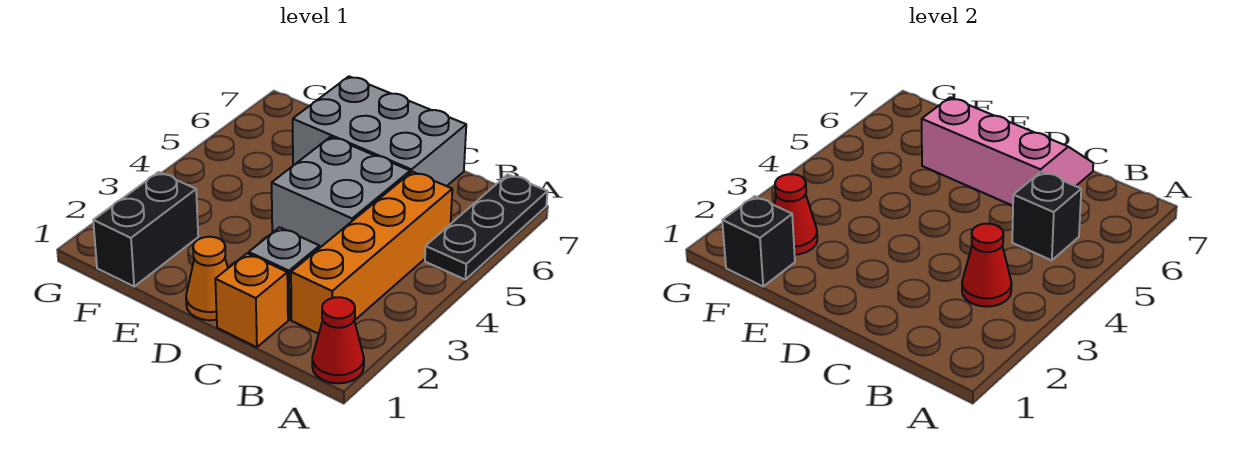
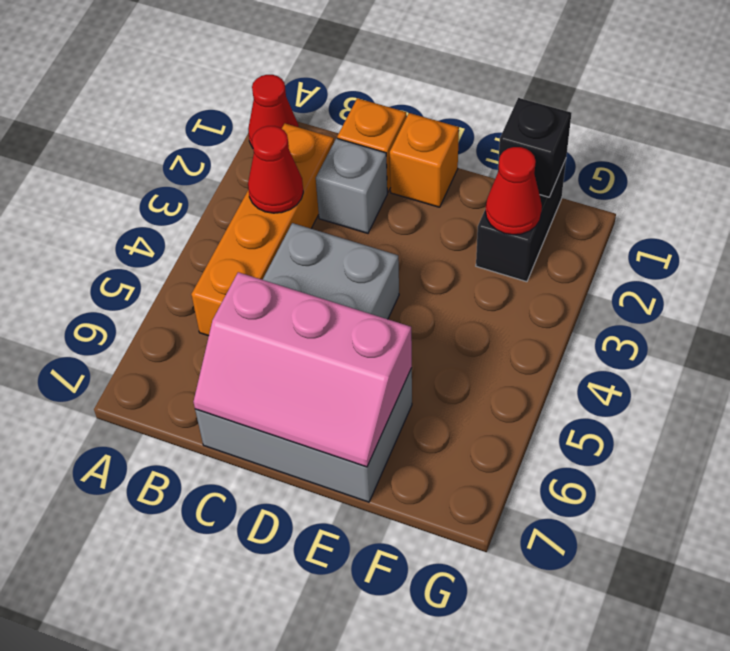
black 1x3 plate [425,174,548,279] -> none
black 1x1 brick [1012,172,1081,260] -> none
orange 1x1 cone [186,237,228,320] -> orange 1x1 brick [390,113,459,207]

